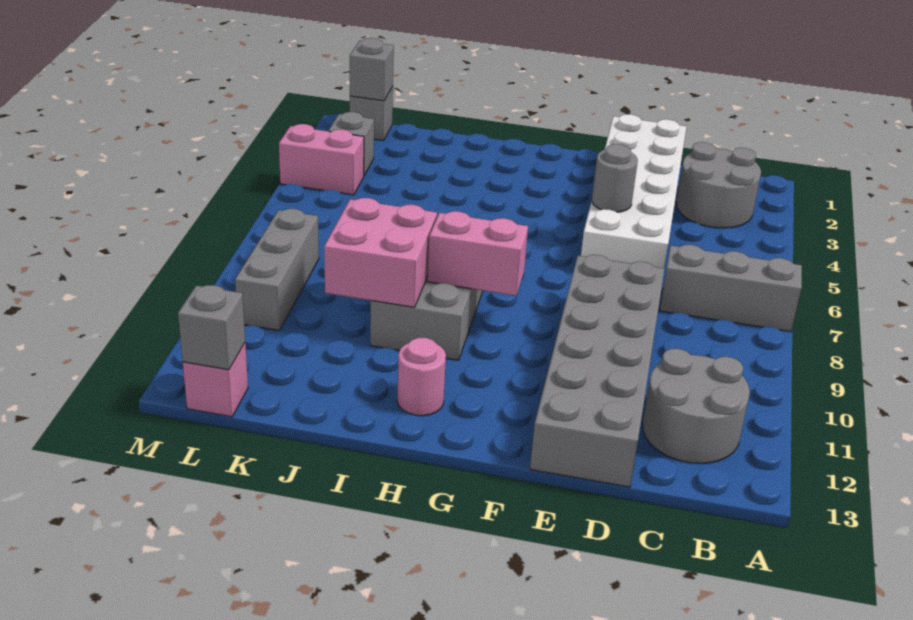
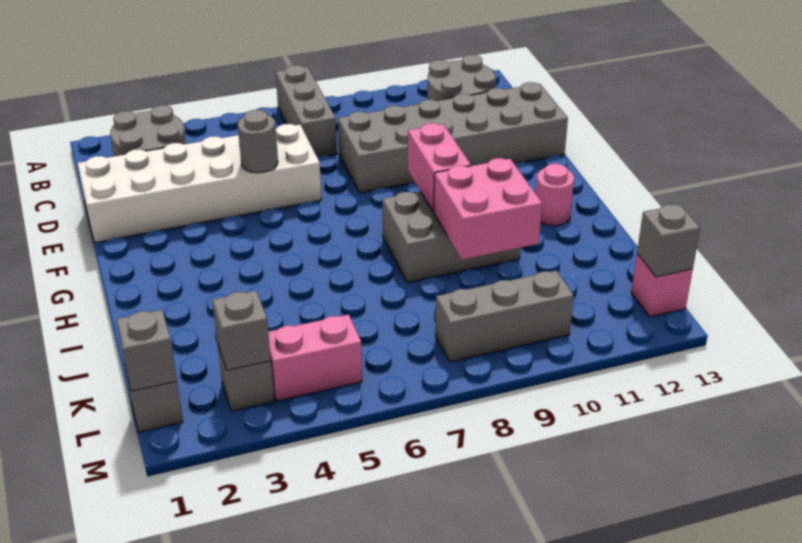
none -> grey 1x1 brick [212,291,271,370]
pink 1x2 brick [279,124,364,195] -> pink 1x2 brick turned to [268,314,362,401]

